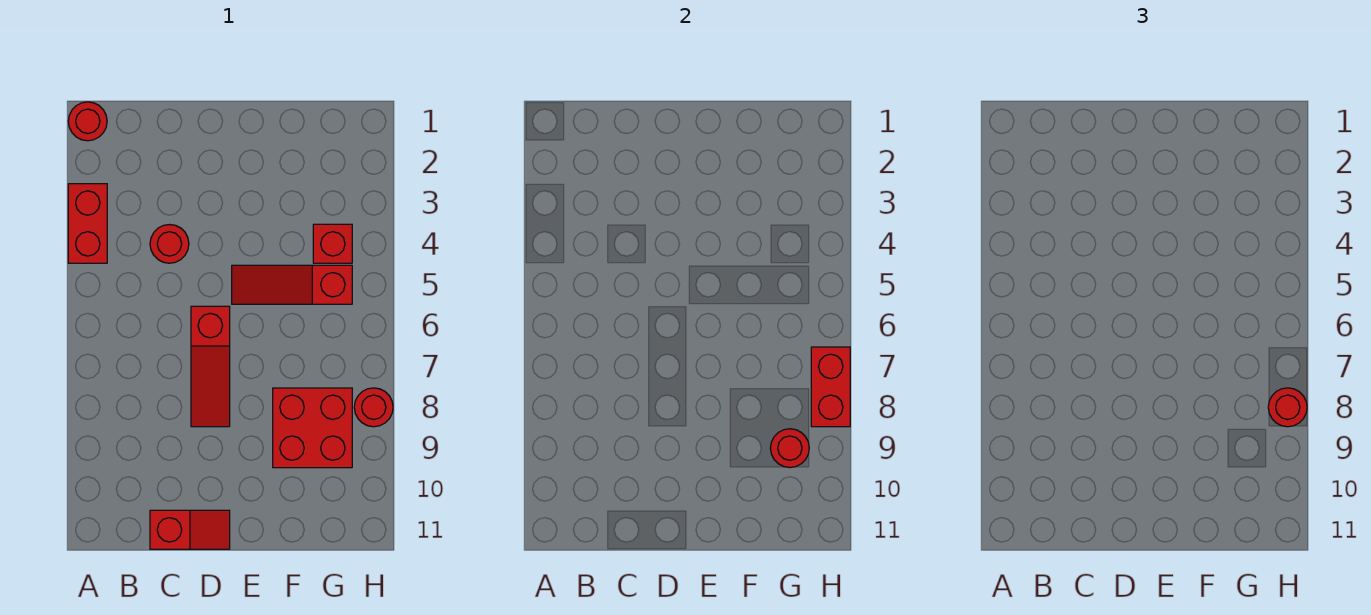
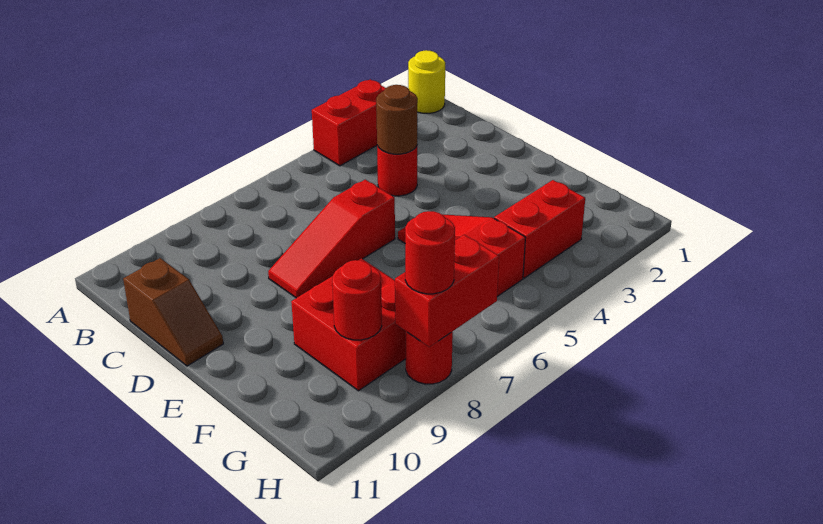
red 1x1 round brick [68,102,107,141] -> yellow 1x1 round brick [408,50,445,113]
none -> brown 1x1 round brick [376,85,418,154]
red 1x2 slope [150,510,230,549] -> brown 1x2 slope [123,258,223,366]
red 1x1 brick [313,224,352,263] -> red 1x2 brick [494,180,585,278]

